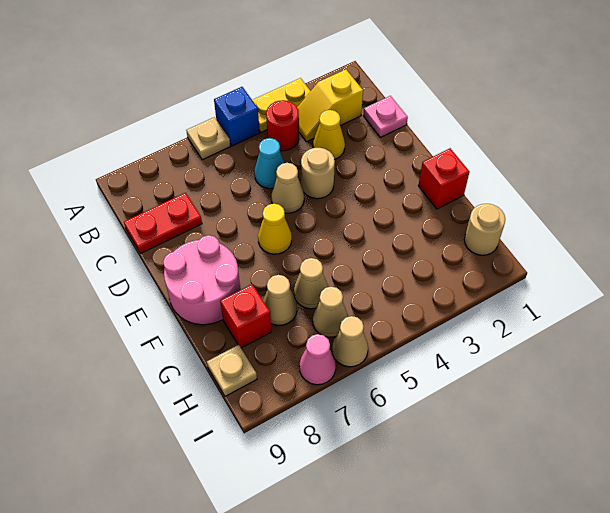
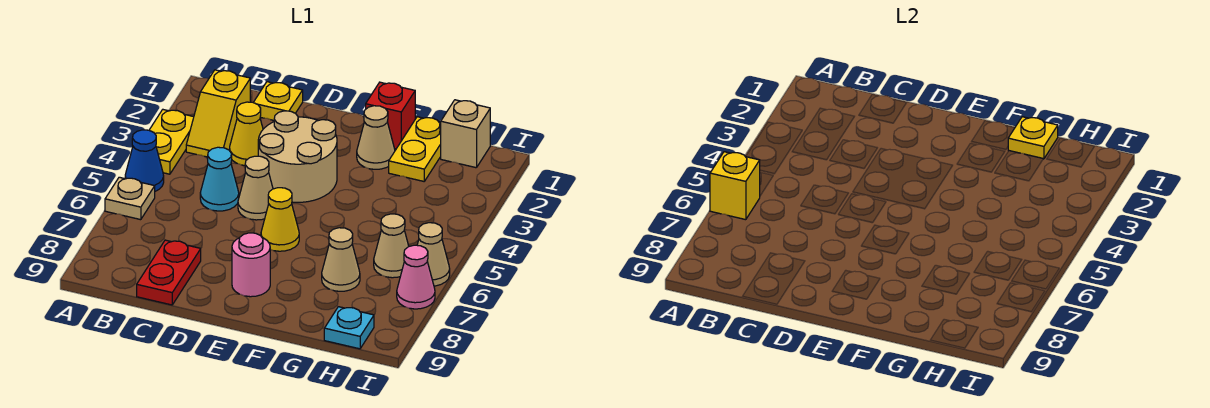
blue 1x1 brick [214,87,260,146] -> blue 1x1 cone [125,130,164,191]
none -> yellow 1x1 brick [710,152,760,220]
red 1x1 round brick [266,100,299,151] -> none
pink 1x1 plate [363,96,408,137] -> yellow 1x1 plate [253,82,303,120]
tan 1x1 round brick [301,148,335,199] -> tan 2x2 round brick [258,111,337,202]
pink 2x2 round brick [163,235,240,325] -> pink 1x1 round brick [232,233,270,297]
none -> yellow 1x2 plate [389,117,441,181]
none -> yellow 1x1 plate [1008,117,1058,159]
tan 1x1 cone [294,258,328,309] -> tan 1x1 cone moved to [357,106,395,169]
red 1x1 brick [220,284,271,348] -> none
tan 1x1 round brick [464,204,505,255] -> tan 1x1 brick [441,100,490,168]
tan 1x1 plate [207,345,257,396] -> cyan 1x1 plate [324,307,374,349]

